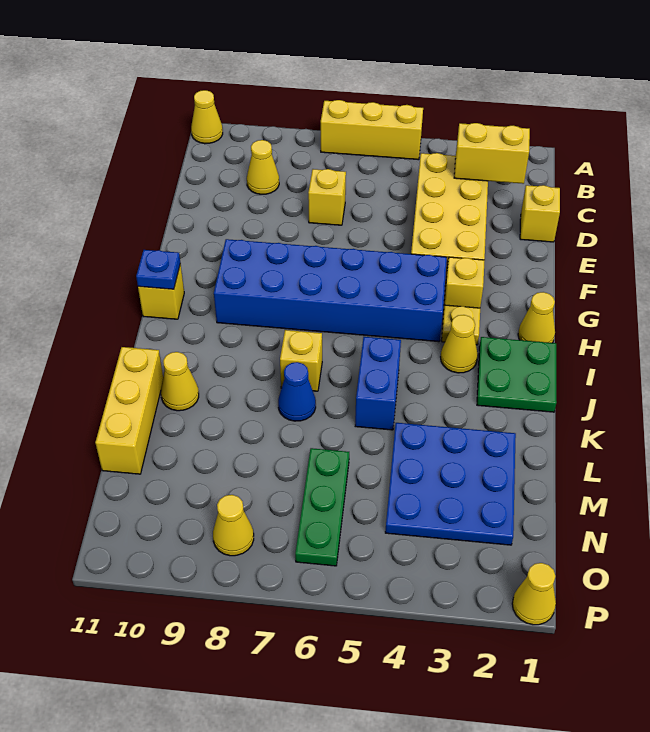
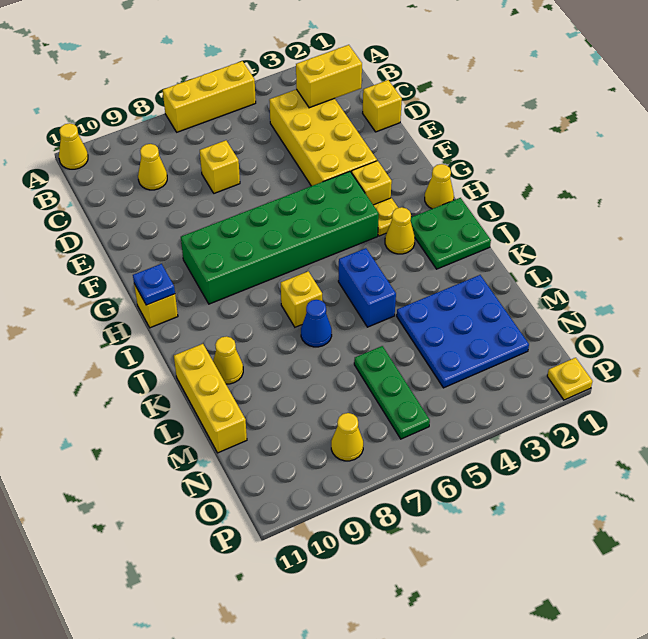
blue 2x6 brick [214,239,447,342] -> green 2x6 brick [181,171,379,304]
yellow 1x1 cone [512,563,556,625] -> yellow 1x1 plate [547,358,592,400]

